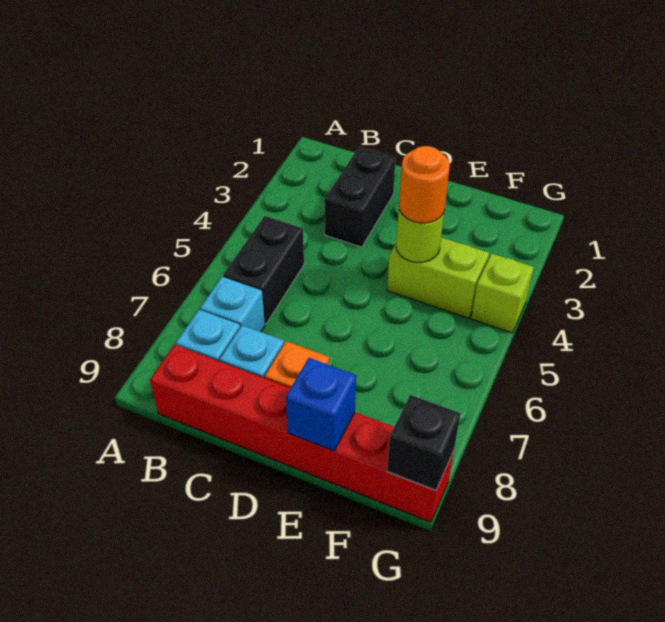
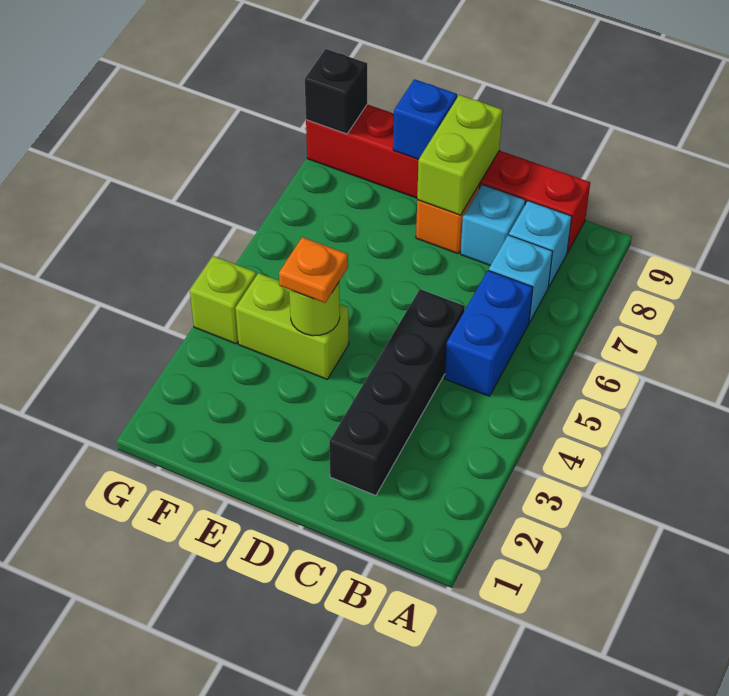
black 1x2 brick [223,216,304,324] -> blue 1x2 brick [445,270,533,396]
black 1x2 brick [325,147,396,247] -> black 1x4 brick [329,289,465,496]
none -> lime 1x2 brick [417,95,503,215]
orange 1x1 round brick [399,146,450,223] -> orange 1x1 plate [279,237,348,303]

